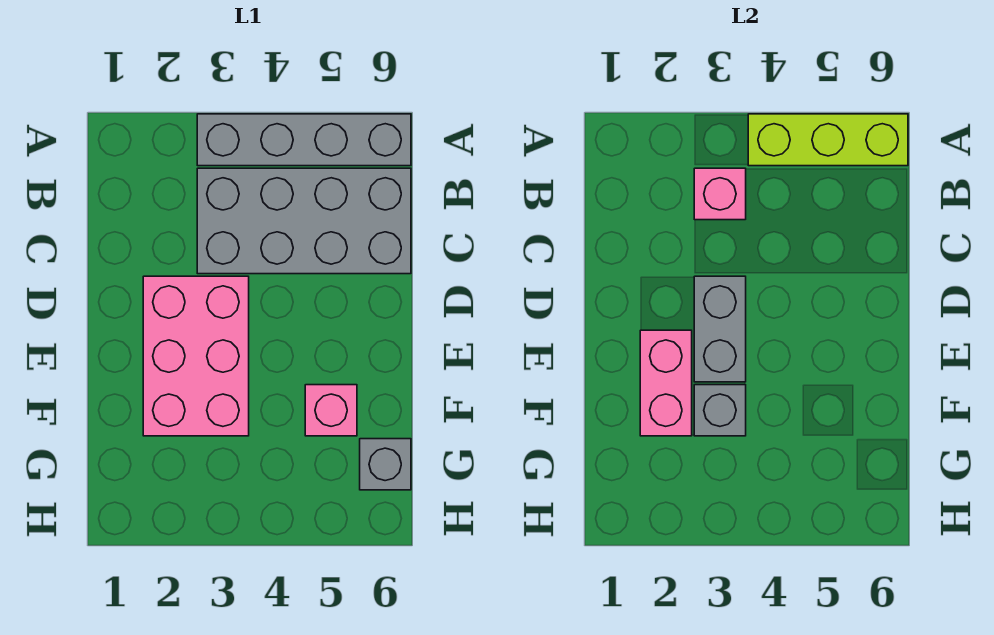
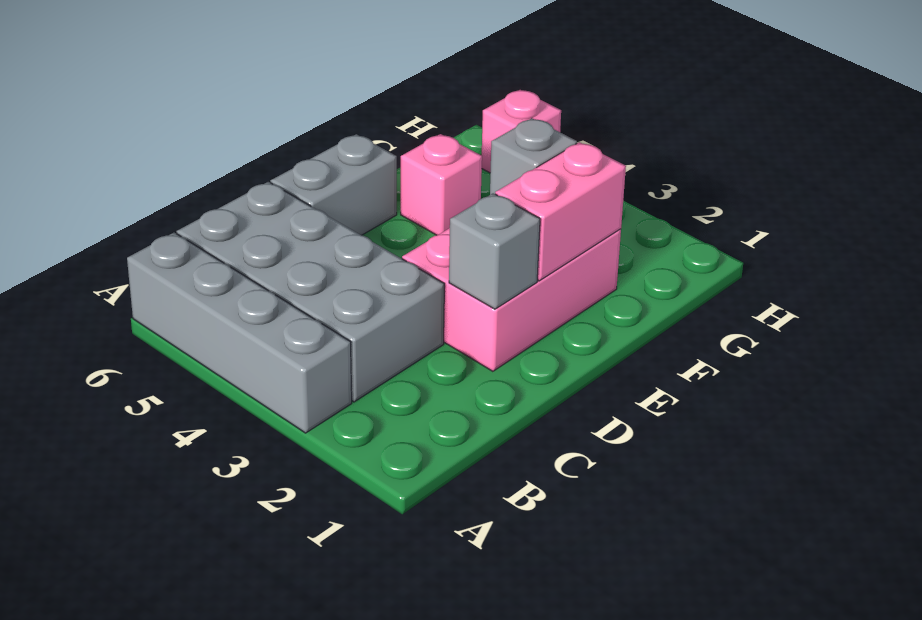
lime 1x3 brick [748,114,908,166] -> none
pink 1x1 brick [694,168,746,220] -> pink 1x1 brick moved to [482,90,561,173]
grey 1x2 brick [694,276,746,382] -> grey 1x2 brick moved to [270,134,397,235]
grey 1x1 brick [360,439,411,490] -> grey 1x1 brick moved to [449,193,540,309]

